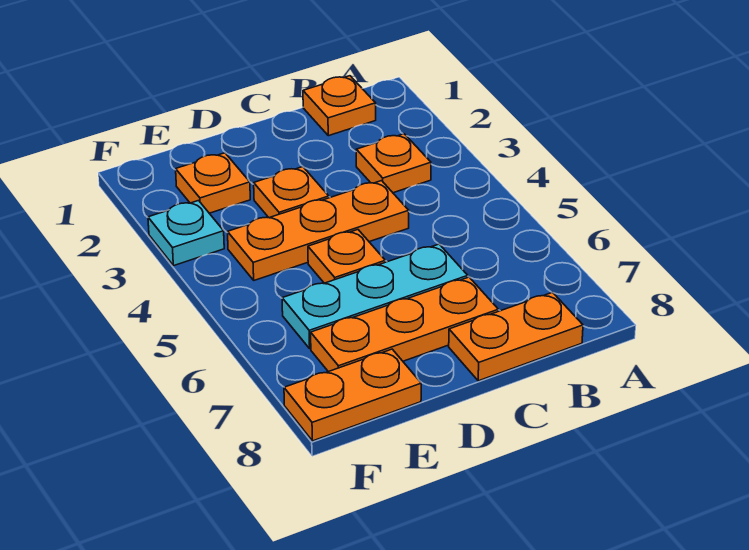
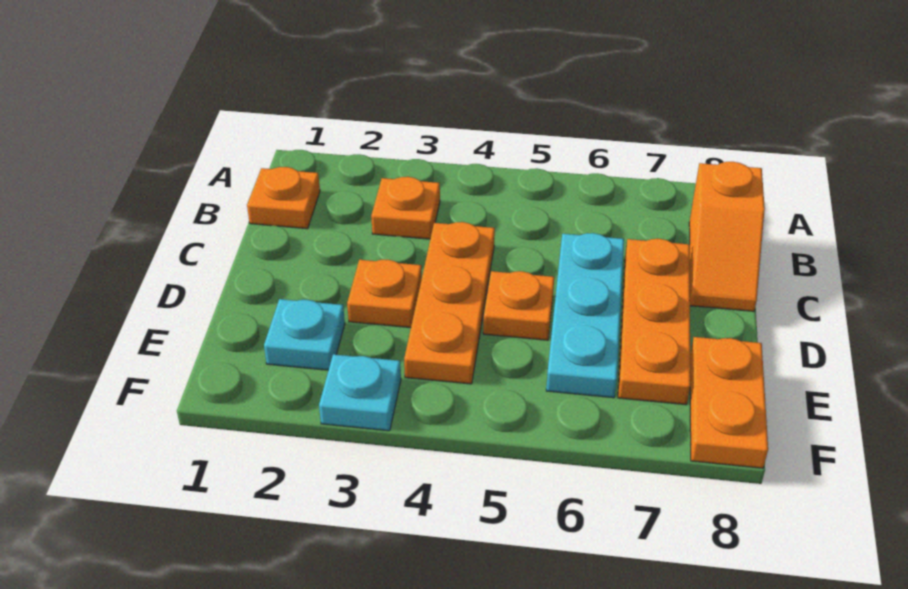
orange 1x2 plate [449,292,583,381] -> orange 1x2 slope [689,162,765,311]
orange 1x1 plate [176,153,250,213] -> cyan 1x1 plate [264,299,345,370]

